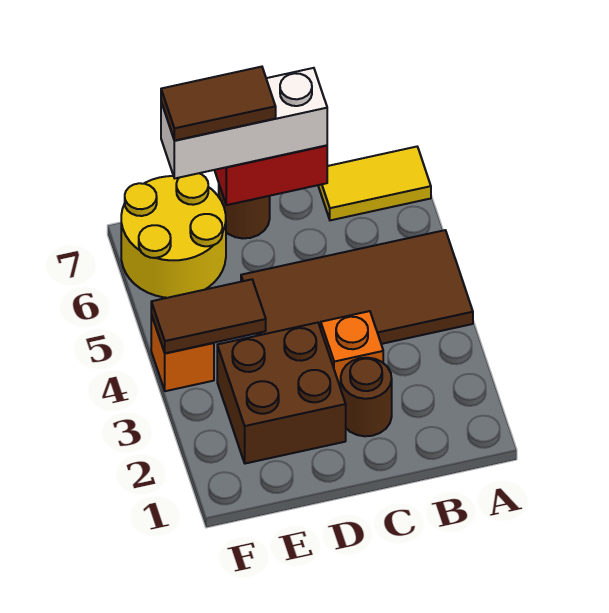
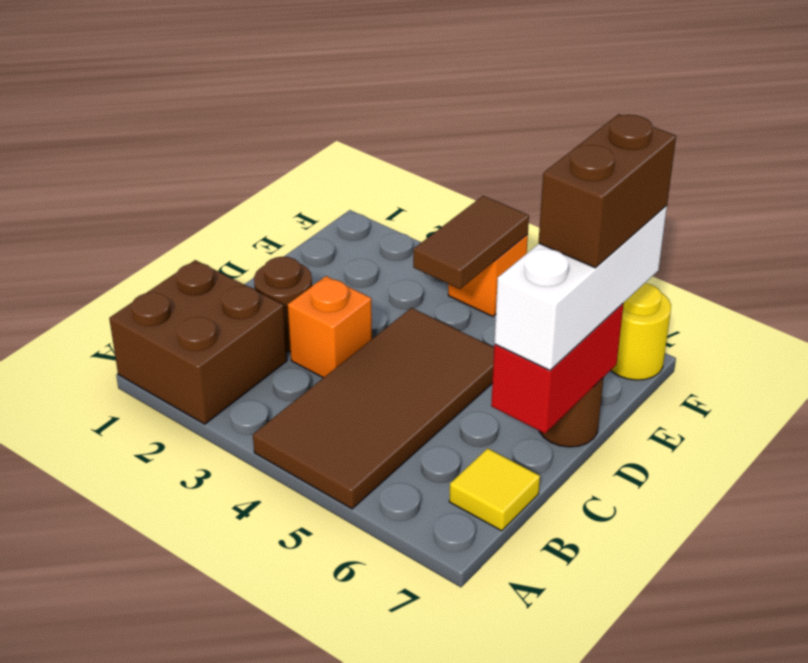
yellow 1x2 tile [318,147,431,220] -> yellow 1x1 tile [449,448,540,531]
brown 2x2 brick [217,323,346,464] -> brown 2x2 brick moved to [109,260,287,424]
brown 1x2 tile [161,67,276,141] -> brown 1x2 brick [538,114,676,268]
yellow 2x2 round brick [121,173,226,298] -> yellow 1x1 round brick [611,283,671,380]

